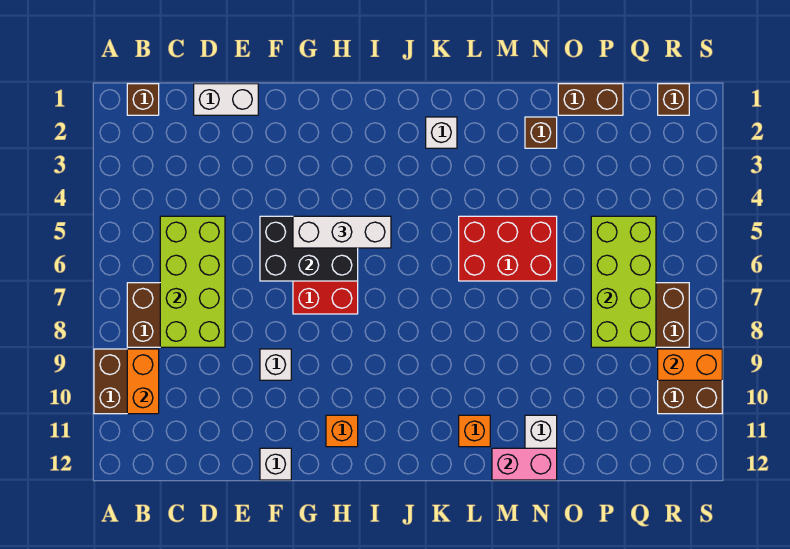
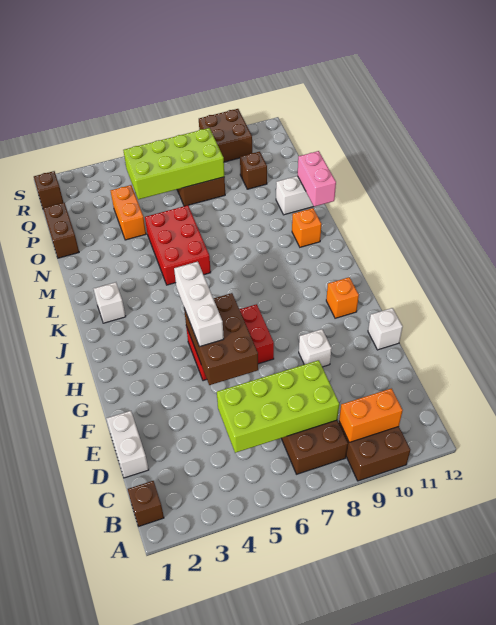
black 2x3 brick [260,216,358,281] -> brown 2x3 brick [184,293,258,385]
brown 1x1 brick [525,117,557,148] -> brown 1x1 brick moved to [240,152,267,189]
orange 1x2 brick [658,349,722,380] -> orange 1x2 brick moved to [111,185,146,240]

